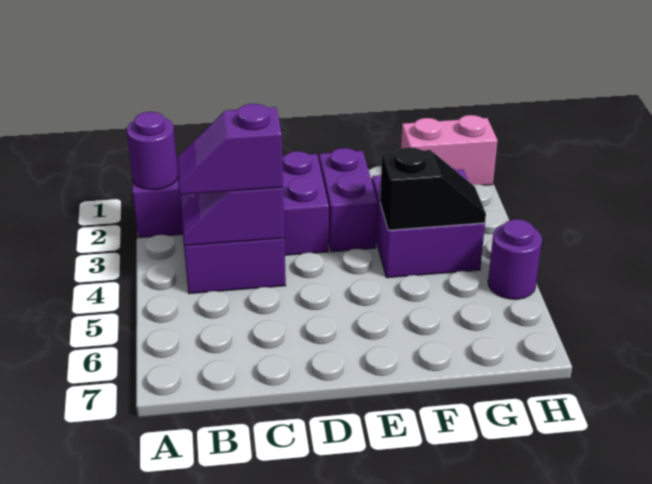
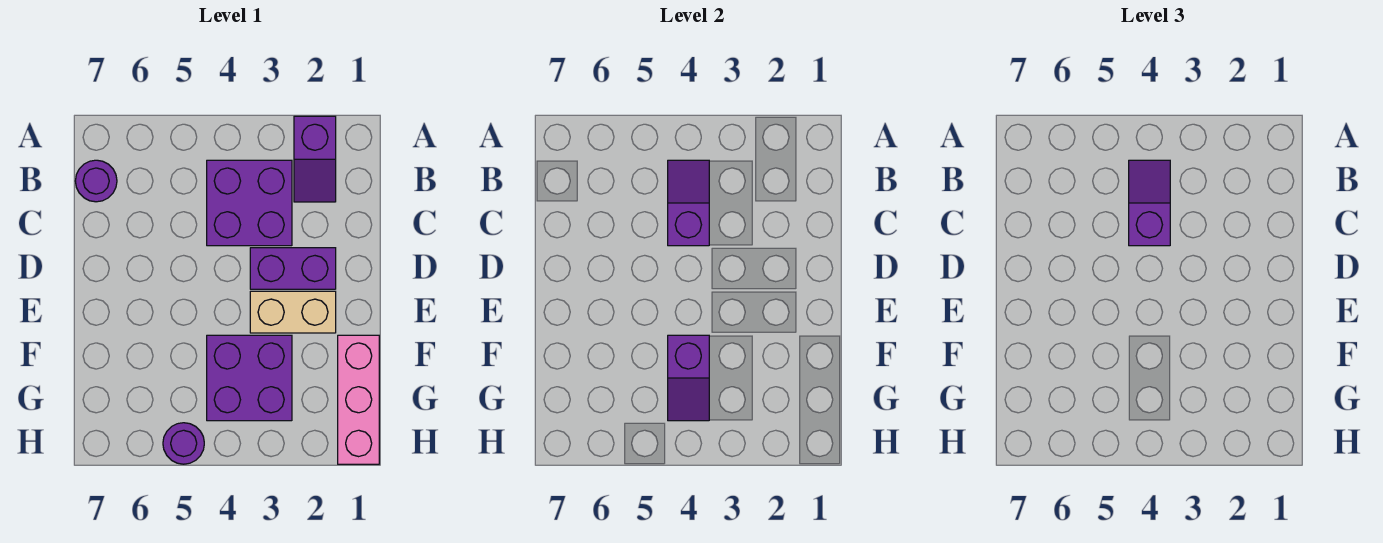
purple 1x1 round brick [127,112,178,190] -> purple 1x1 round brick moved to [75,160,117,202]
purple 1x2 brick [319,148,377,252] -> tan 1x2 brick [250,291,336,333]
black 1x2 slope [380,147,486,230] -> purple 1x2 slope [668,335,709,421]
pink 1x2 brick [401,115,498,185] -> pink 1x3 brick [338,335,379,464]

